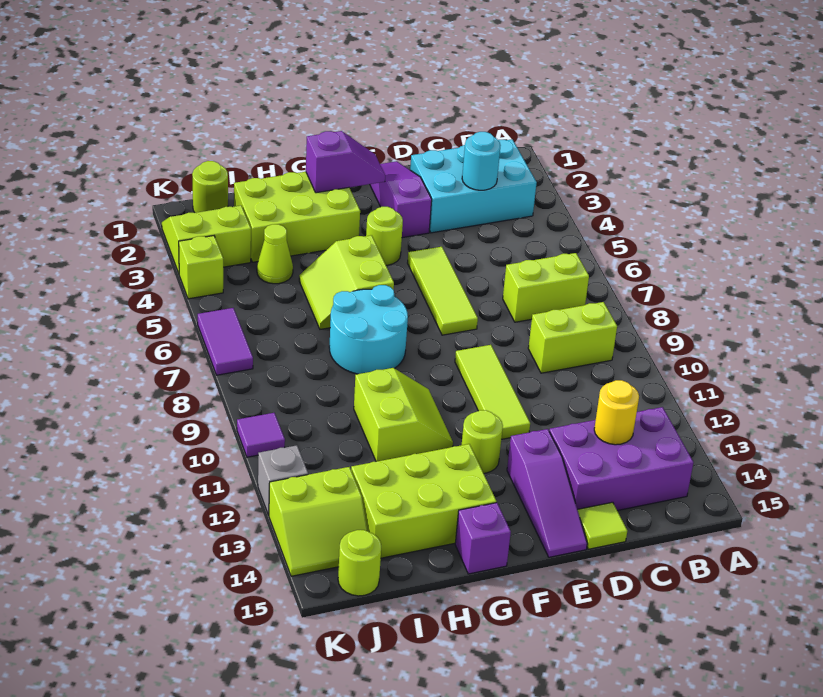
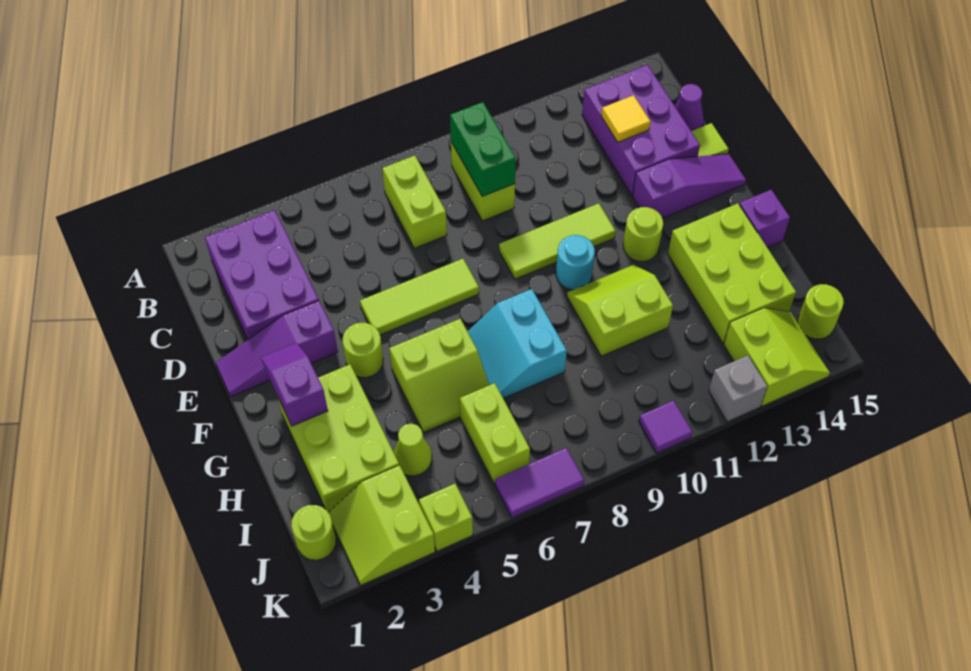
cyan 2x3 brick [410,139,537,233] -> purple 2x3 brick [205,210,319,339]
none -> green 1x2 brick [450,102,516,196]
cyan 1x1 round brick [462,132,501,190] -> cyan 1x1 round brick moved to [556,235,595,290]
yellow 1x1 round brick [594,380,639,445] -> yellow 1x1 tile [601,95,650,142]
none -> purple 1x1 cone [675,84,704,131]
cyan 2x2 round brick [329,285,408,374] -> cyan 2x2 slope [467,289,567,398]
none -> lime 1x2 brick [460,383,530,483]

